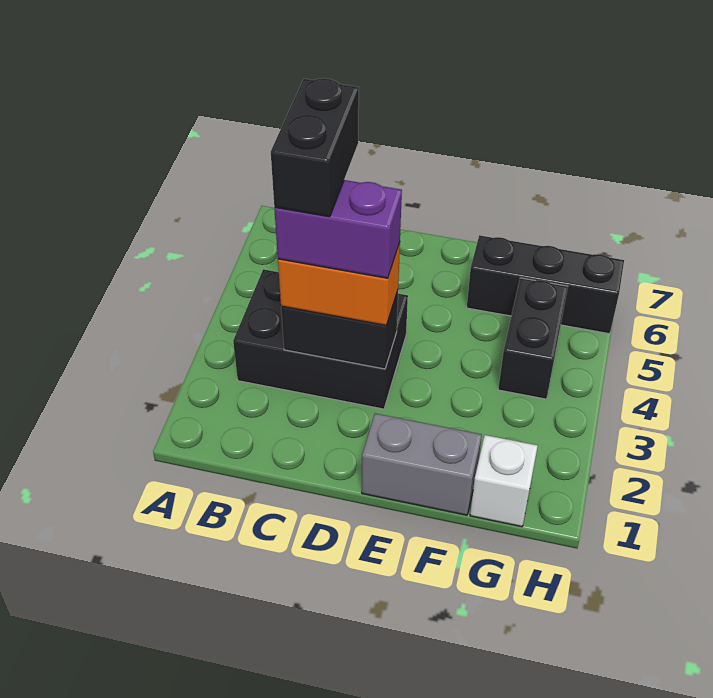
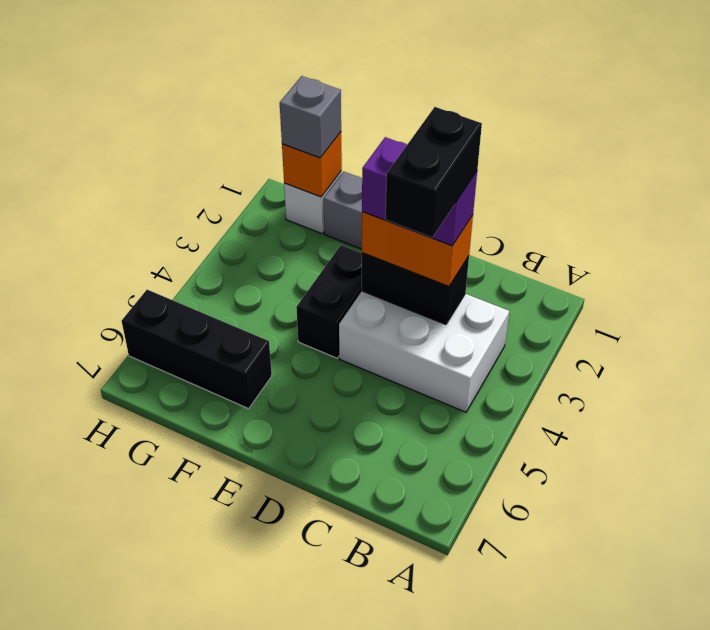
black 2x3 brick [233,269,408,409] -> white 2x3 brick [339,291,509,412]
none -> orange 1x1 brick [282,132,342,197]
none -> grey 1x1 brick [280,76,341,158]
black 1x2 brick [498,278,568,399] -> black 1x2 brick moved to [296,245,362,358]

